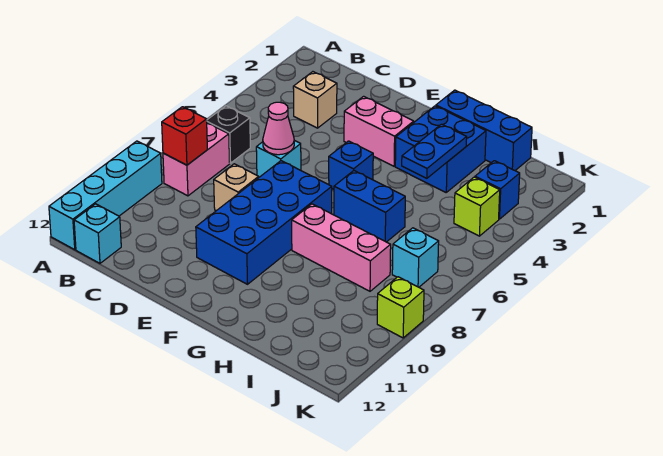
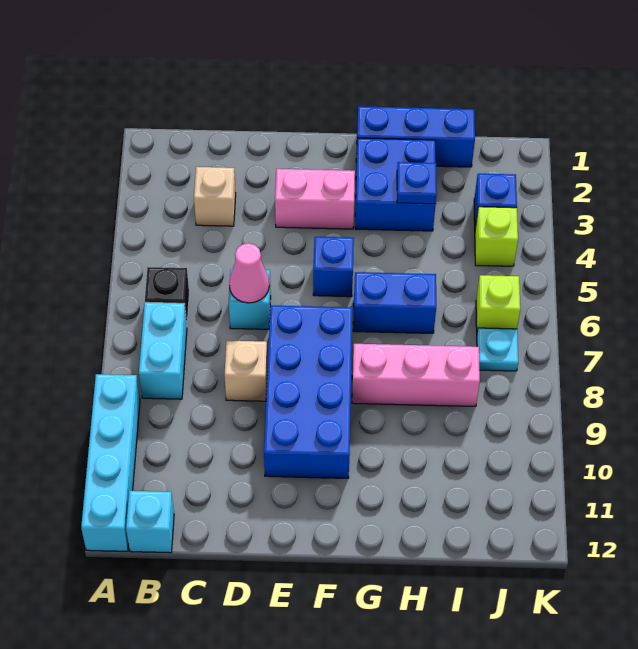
pink 1x2 brick [163,123,230,196] -> cyan 1x2 brick [139,302,187,399]
red 1x1 brick [162,107,207,165] -> none
blue 1x2 plate [402,124,467,178] -> blue 1x1 plate [397,162,437,204]
cyan 1x1 brick [392,228,439,287] -> cyan 1x1 plate [477,328,518,371]
lime 1x1 brick [377,277,424,338] -> lime 1x1 brick moved to [476,275,520,330]

